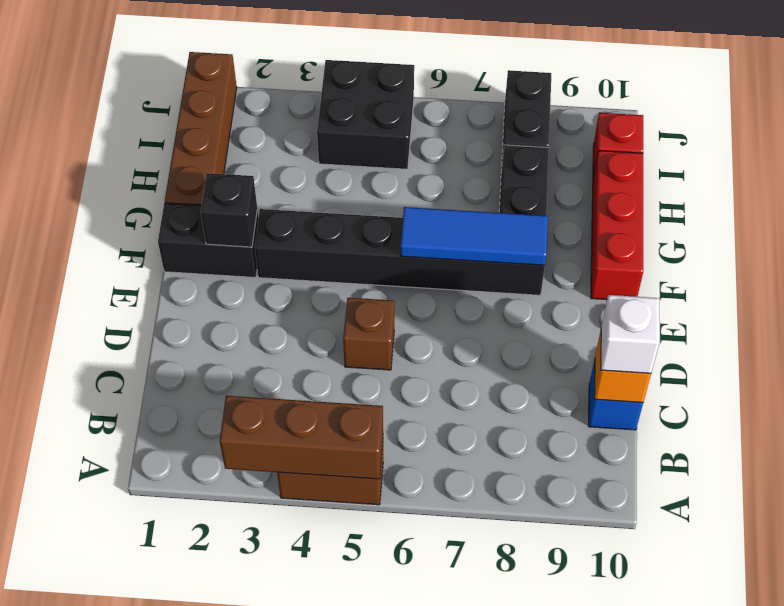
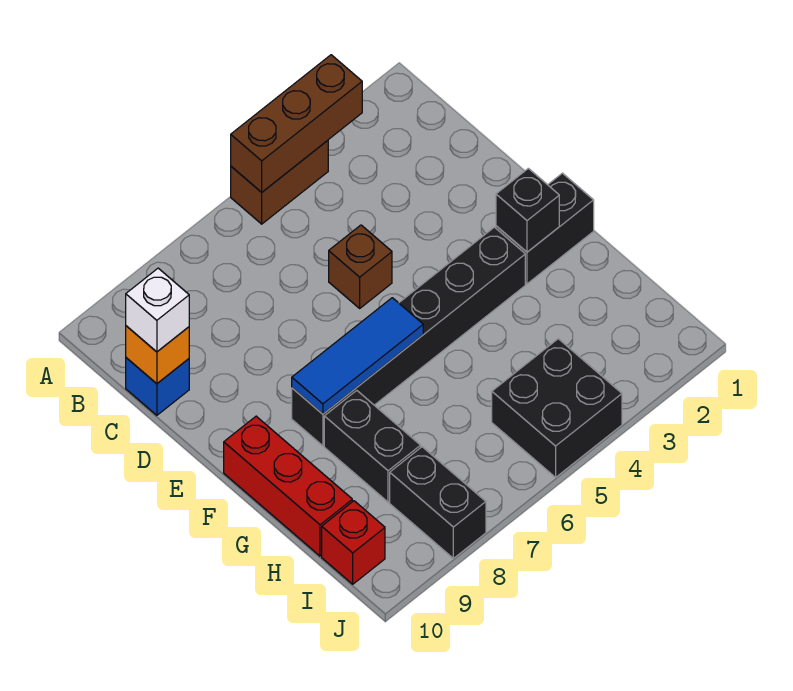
brown 1x4 brick [165,52,237,205] -> none

